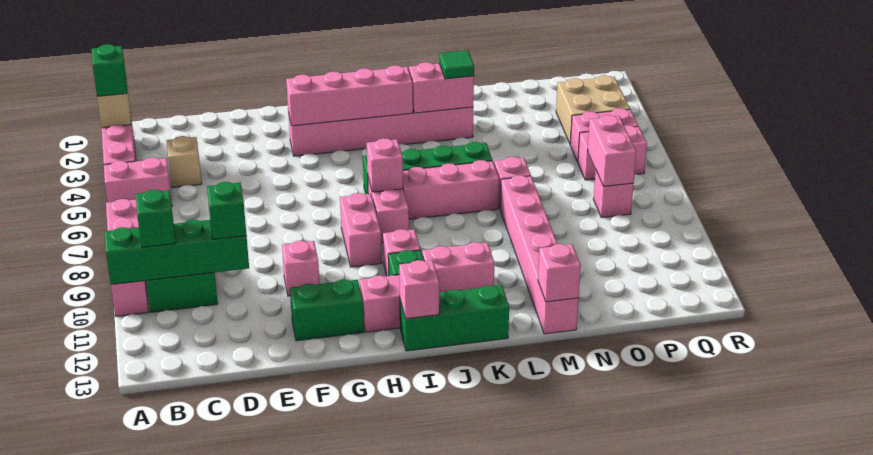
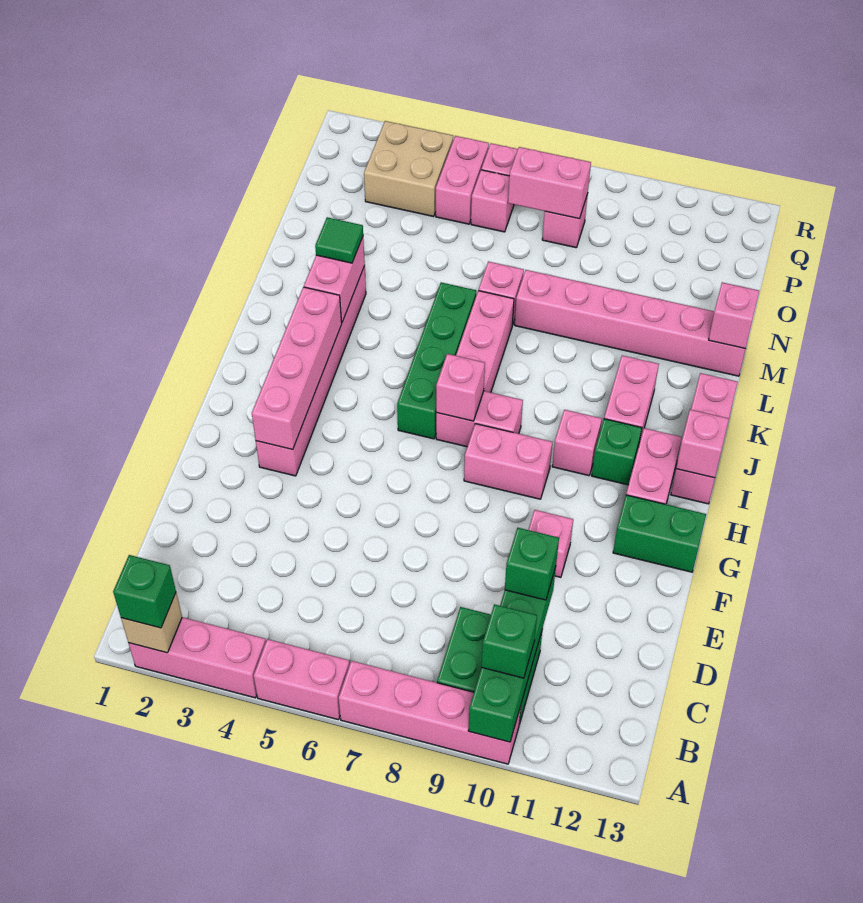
pink 1x2 brick [104,157,172,207] -> pink 1x2 brick turned to [254,639,350,720]
tan 1x1 brick [166,136,202,188] -> none
green 1x2 brick [290,280,364,341] -> green 1x2 brick turned to [613,495,706,572]
green 1x3 brick [400,285,509,351] -> pink 1x3 brick [671,373,738,504]

